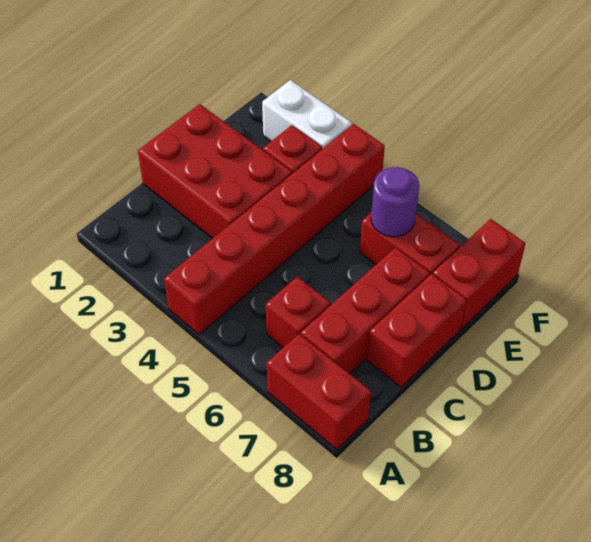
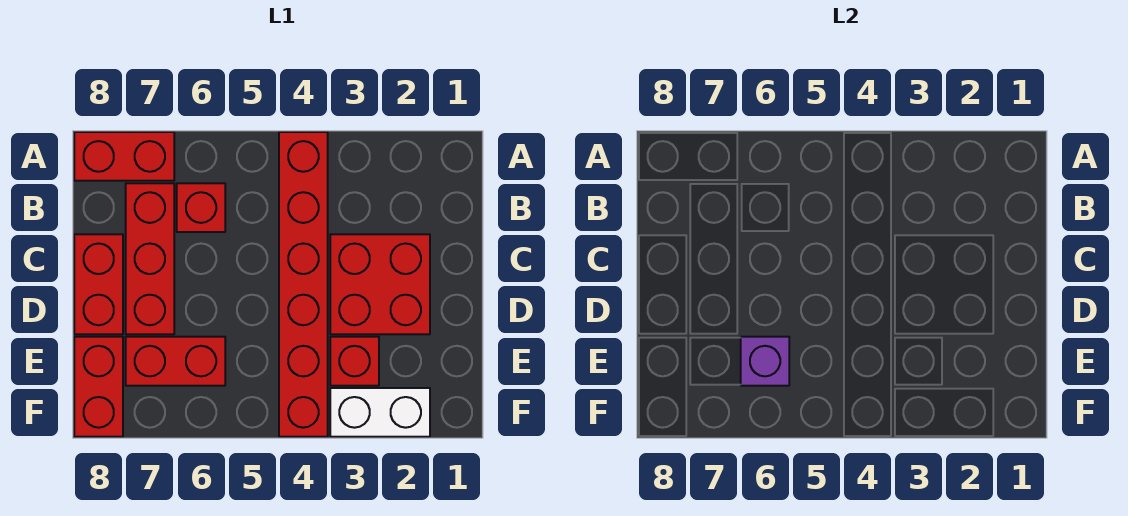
red 2x3 brick [138,104,292,239] -> red 2x2 brick [330,234,430,334]
purple 1x1 round brick [371,167,419,237] -> purple 1x1 brick [741,337,789,386]

